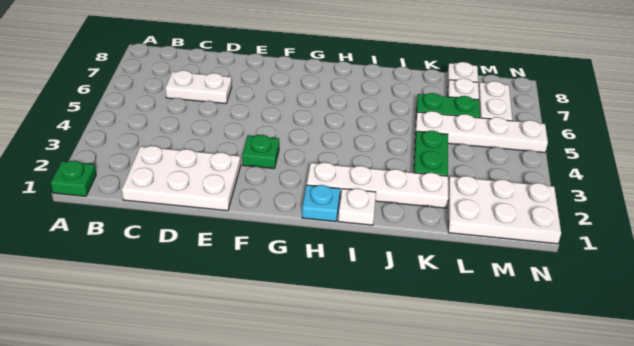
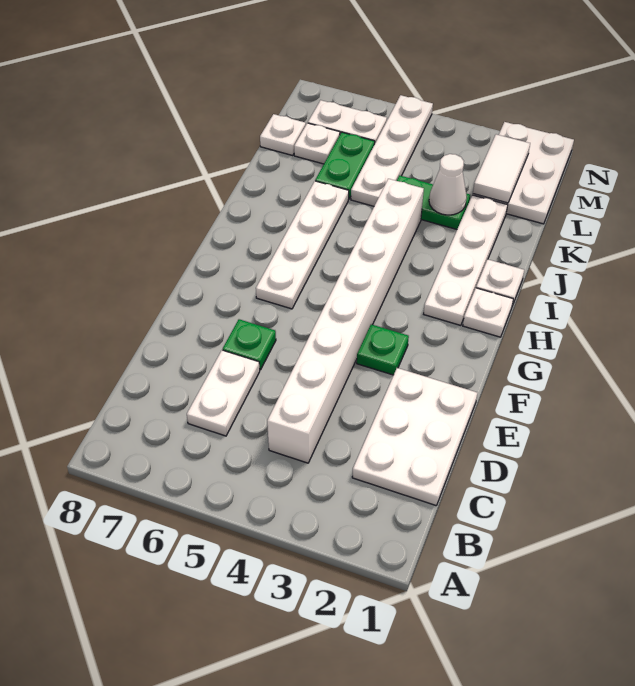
green 1x1 plate [51,161,96,196] -> green 1x1 plate moved to [223,319,276,370]
none -> white 1x8 brick [267,179,424,463]
none -> white 1x4 plate [256,181,349,309]
cyan 1x1 plate [302,185,340,222] -> white 1x1 plate [463,288,513,337]
none -> white 1x1 cone [429,154,467,215]
none -> white 1x2 tile [473,134,530,203]

